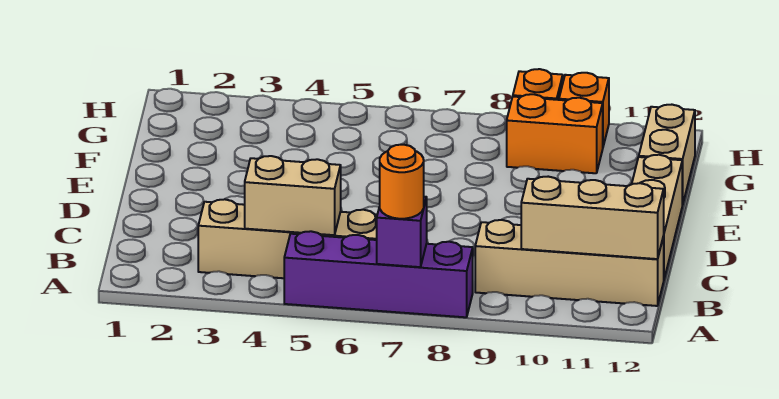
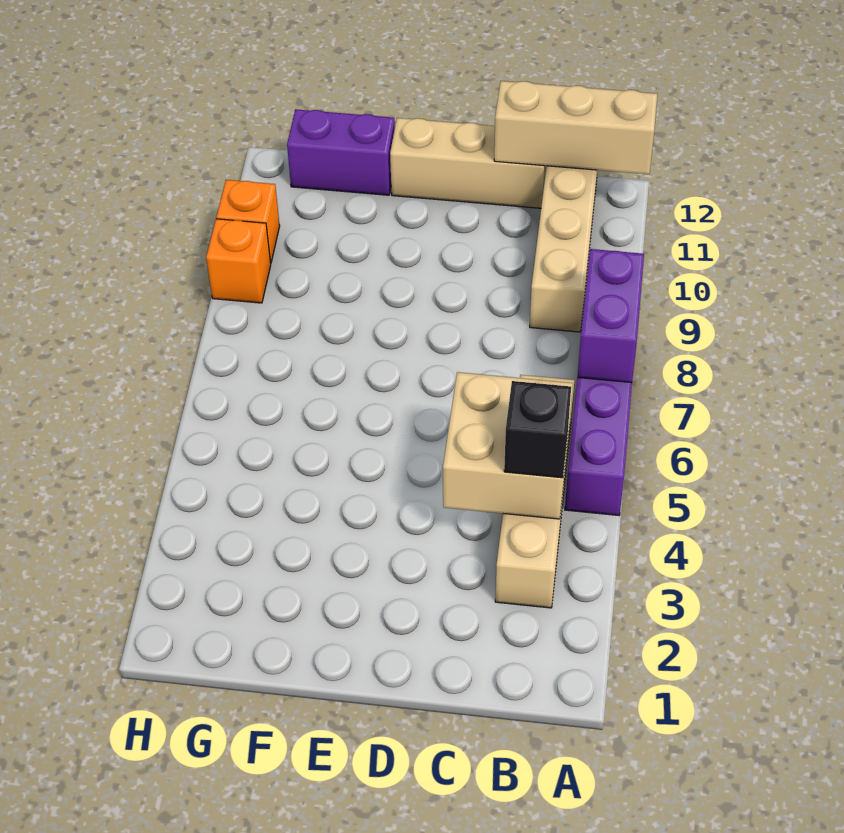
purple 1x1 brick [377,197,427,267] -> purple 1x2 brick [578,249,644,383]
orange 1x1 round brick [380,145,424,219] -> none
tan 1x2 brick [245,156,341,235] -> tan 2x2 brick [443,372,573,519]
none -> black 1x1 brick [504,381,571,478]
tan 1x3 brick [521,177,664,259] -> tan 1x3 brick turned to [494,81,657,174]
tan 1x2 brick [639,105,695,205] -> purple 1x2 brick [287,109,395,195]
orange 1x2 brick [507,94,603,173] -> none

